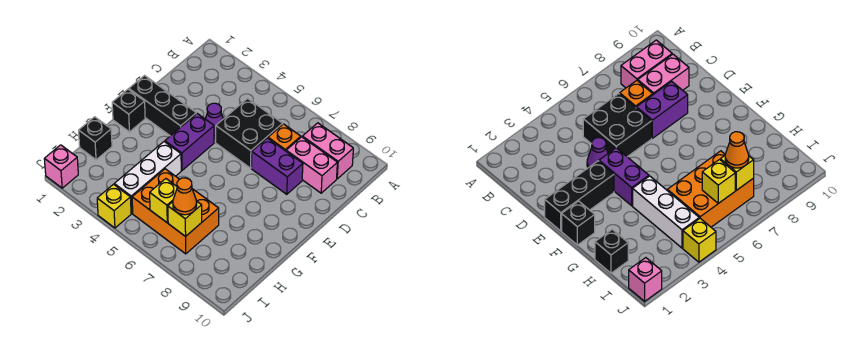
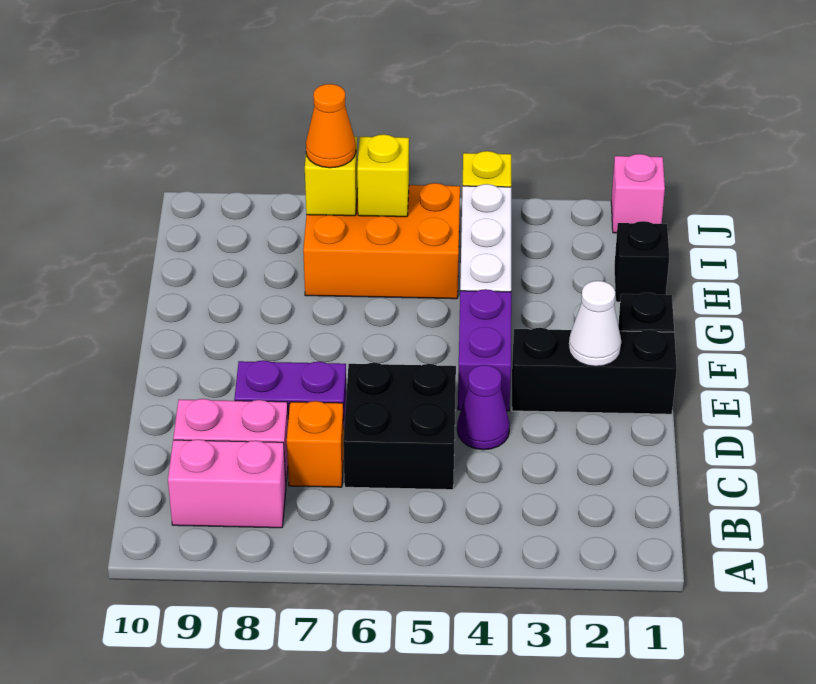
none -> white 1x1 cone [569,281,621,366]

